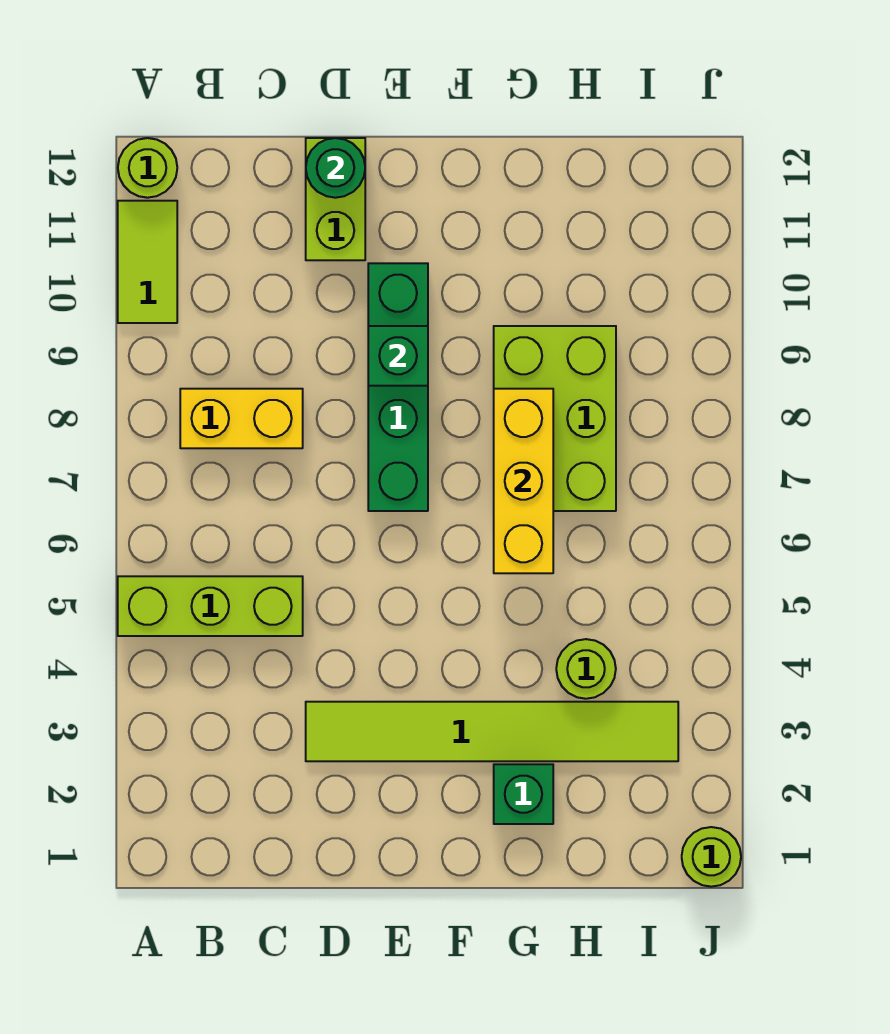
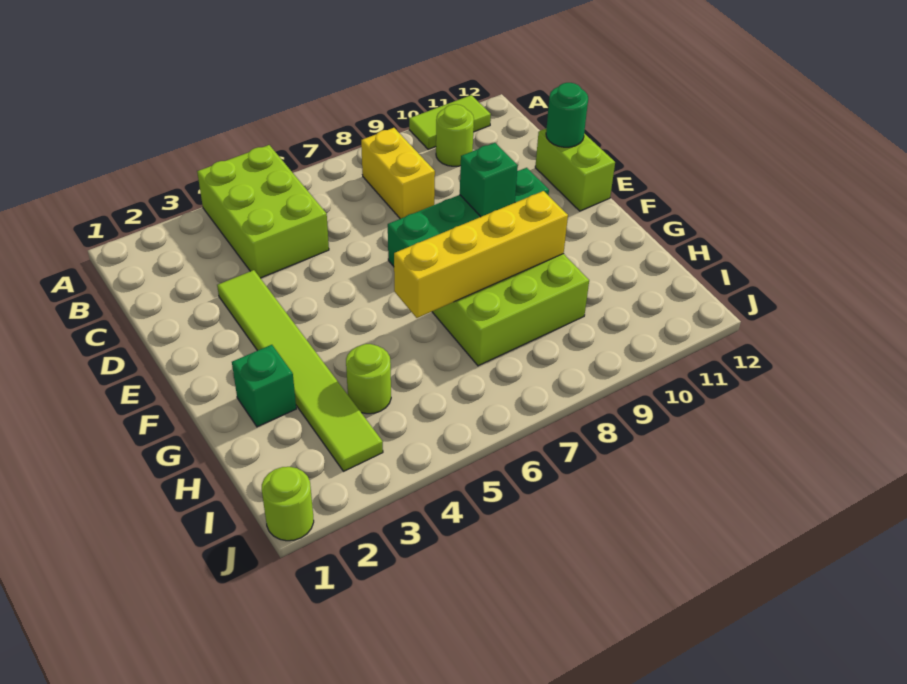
lime 1x3 brick [118,576,303,636] -> lime 2x3 brick [197,145,329,278]
lime 1x1 round brick [118,138,177,198] -> lime 1x1 round brick moved to [436,104,474,166]
lime 1x2 brick [306,138,365,260] -> lime 1x2 brick turned to [535,129,615,211]
yellow 1x3 brick [494,389,553,573] -> yellow 1x4 brick [394,191,568,318]

